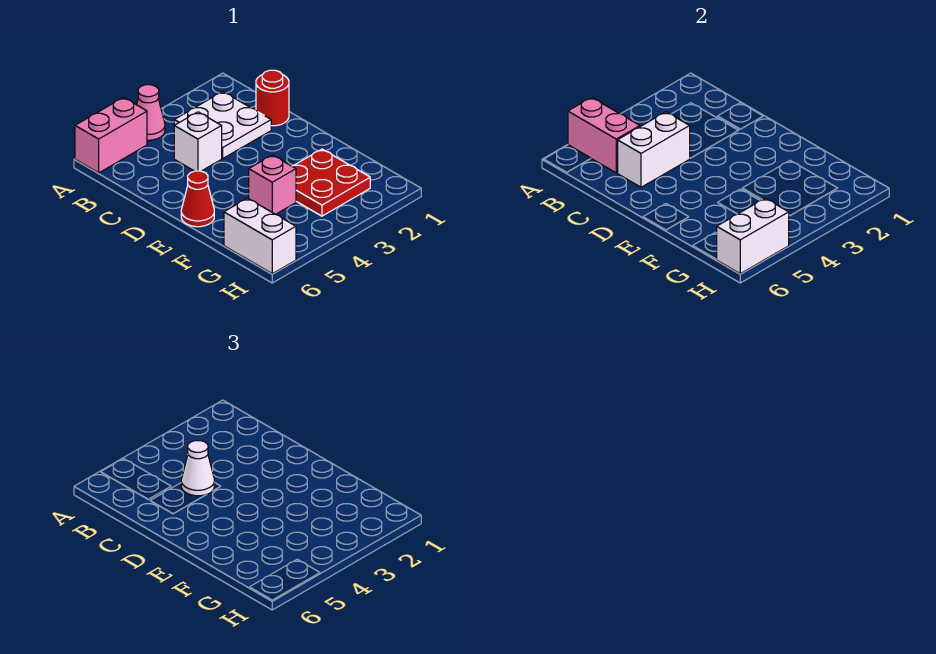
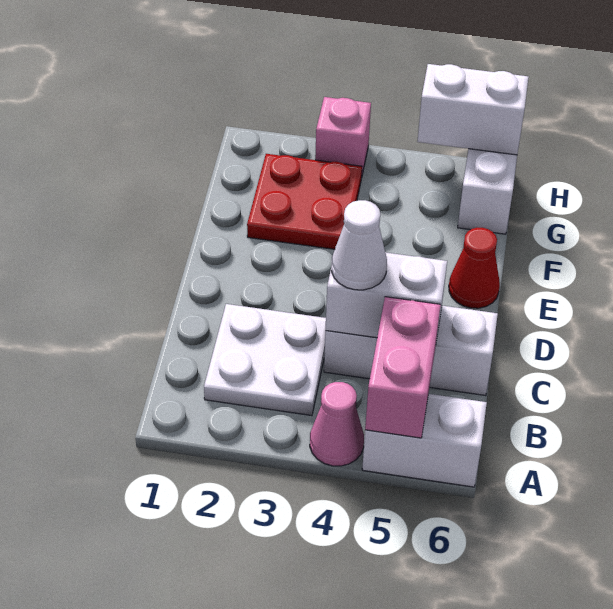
pink 1x2 brick [75,98,147,173] -> white 1x2 brick [362,394,487,487]
red 1x1 round brick [256,70,289,126] -> none
white 1x1 brick [174,112,222,171] -> white 1x3 brick [324,306,498,396]
pink 1x1 brick [249,155,296,214] -> pink 1x1 brick moved to [315,97,371,174]

